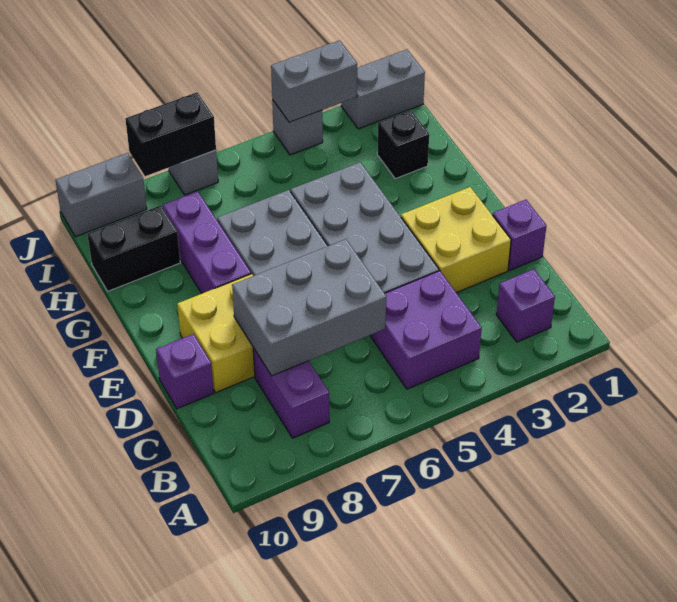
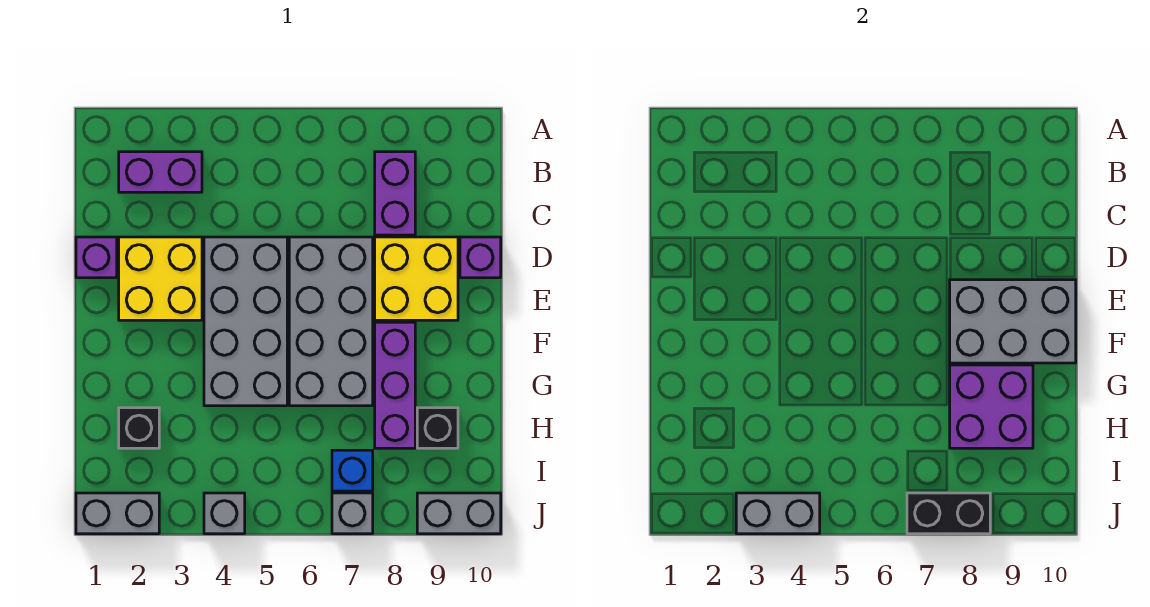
purple 1x1 brick [496,269,555,342] -> purple 1x2 brick [119,152,202,192]
purple 2x2 brick [370,271,482,389] -> purple 2x2 brick moved to [950,365,1033,448]
grey 2x3 brick [232,239,386,376] -> grey 2x3 brick moved to [950,280,1076,363]
black 1x2 brick [87,205,180,291] -> black 1x1 brick [417,408,458,448]
none -> blue 1x1 brick [332,450,373,491]

